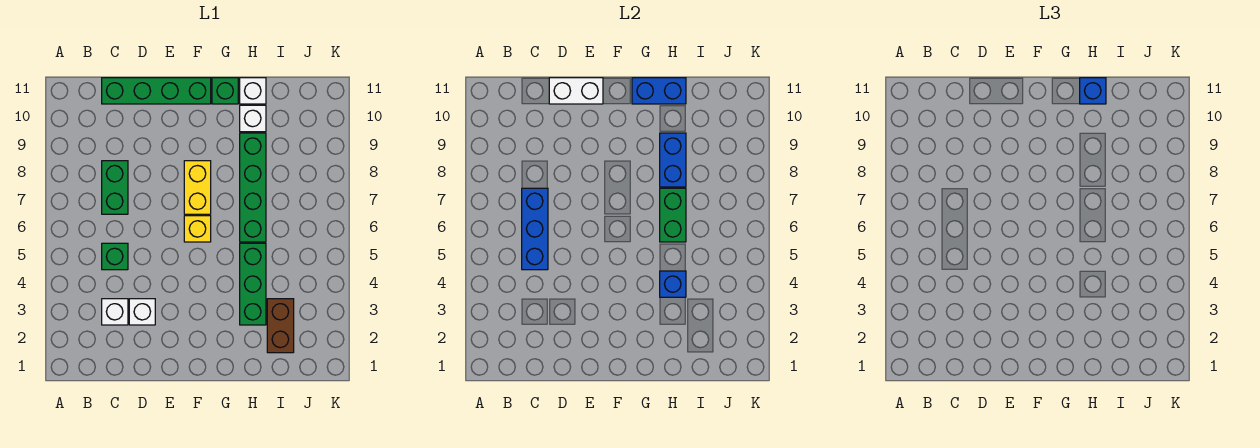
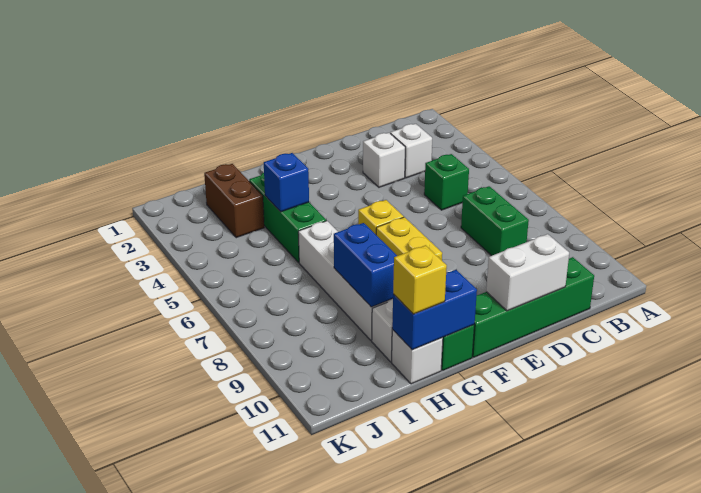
blue 1x3 brick [522,188,548,270] -> none
green 1x4 brick [240,133,266,242] -> white 1x4 brick [298,221,393,341]
green 1x2 brick [660,188,686,242] -> none
blue 1x1 brick [1080,78,1106,104] -> yellow 1x1 brick [393,245,447,314]

